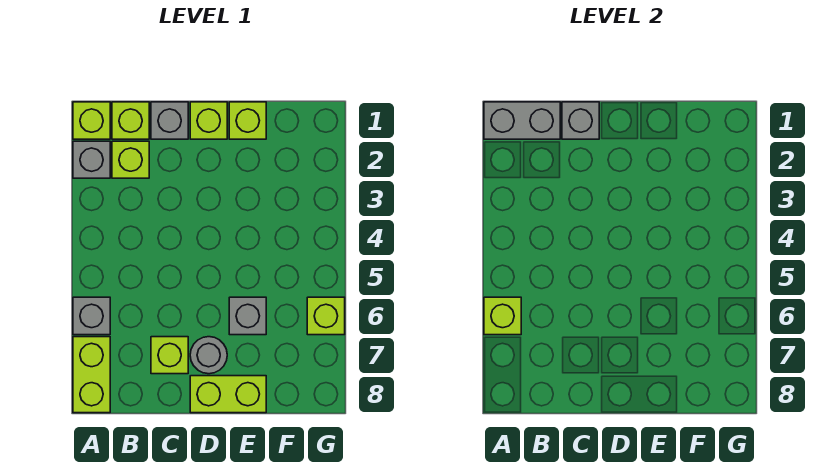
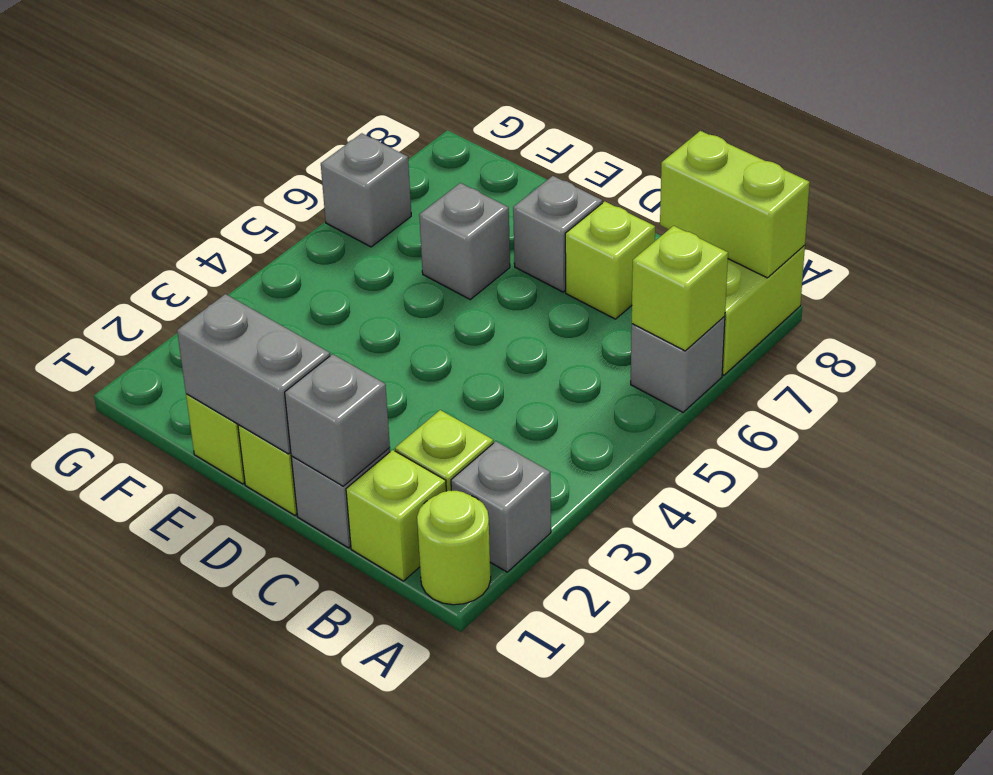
lime 1x1 brick [73,102,110,139] -> lime 1x1 round brick [417,491,491,605]
grey 1x2 brick [484,102,560,139] -> grey 1x2 brick moved to [177,294,330,454]
grey 1x1 round brick [190,337,227,374] -> grey 1x1 brick [513,176,602,292]
lime 1x2 brick [190,376,266,413] -> lime 1x2 brick moved to [660,131,810,278]
lime 1x1 brick [307,297,345,335] -> grey 1x1 brick [321,133,411,247]

